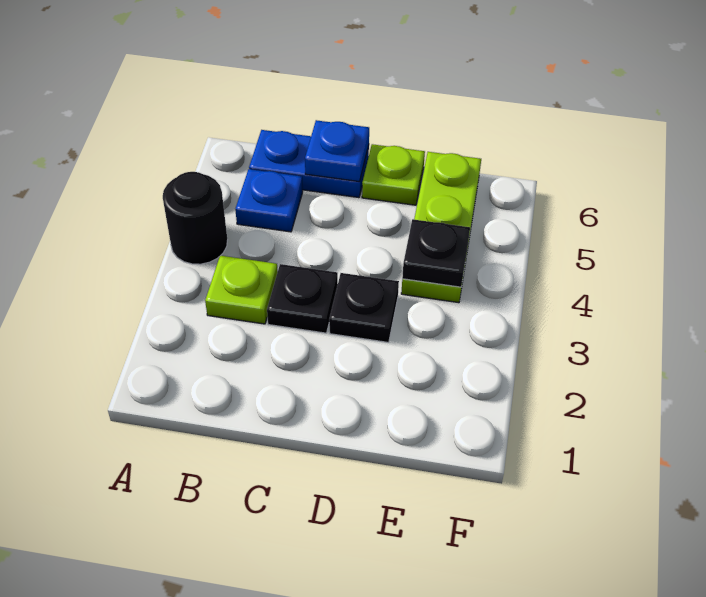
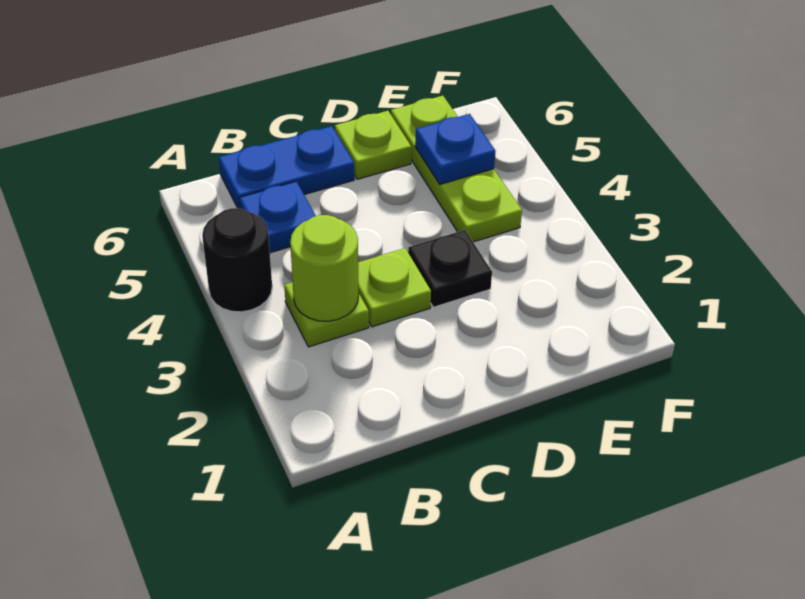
none -> lime 1x1 round brick [290,215,359,321]
black 1x1 plate [267,264,338,333] -> lime 1x1 plate [358,248,431,327]
blue 1x1 plate [305,120,369,182] -> blue 1x1 plate moved to [415,114,496,184]
black 1x1 plate [402,219,470,287] -> none

